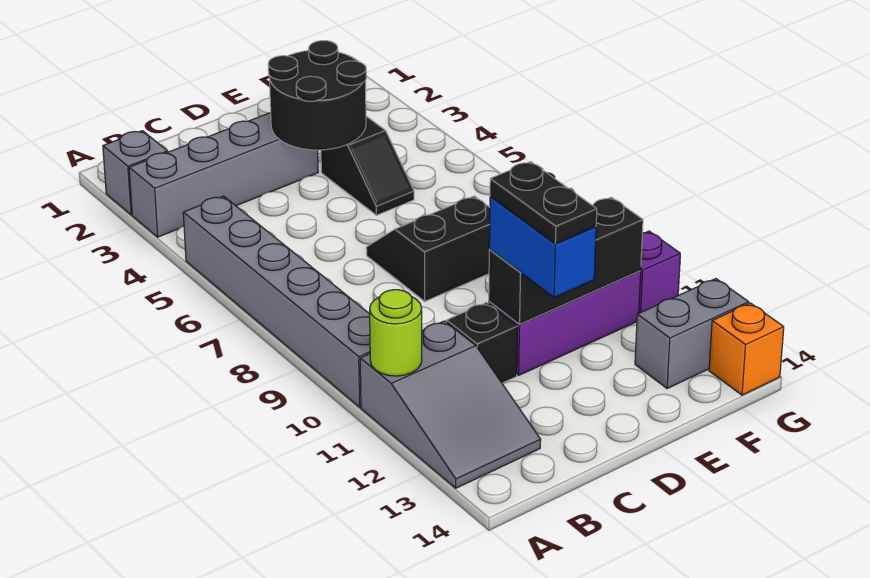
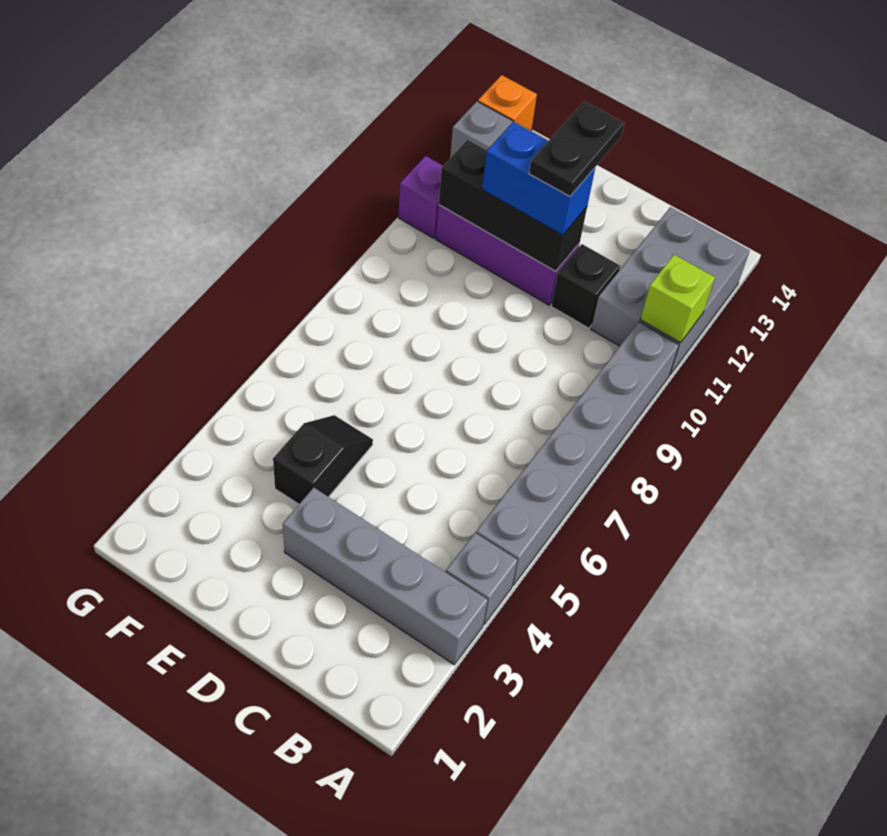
grey 1x1 brick [103,131,168,215] -> grey 1x1 brick moved to [446,533,518,624]
grey 2x3 slope [360,321,541,488] -> grey 2x3 brick [591,207,750,375]
lime 1x1 round brick [370,290,422,376] -> lime 1x1 brick [640,255,715,343]
black 2x2 round brick [268,41,366,150] -> none
black 2x2 slope [366,196,490,301] -> none
blue 1x2 brick [489,196,596,297] -> blue 1x2 brick turned to [482,122,595,235]

